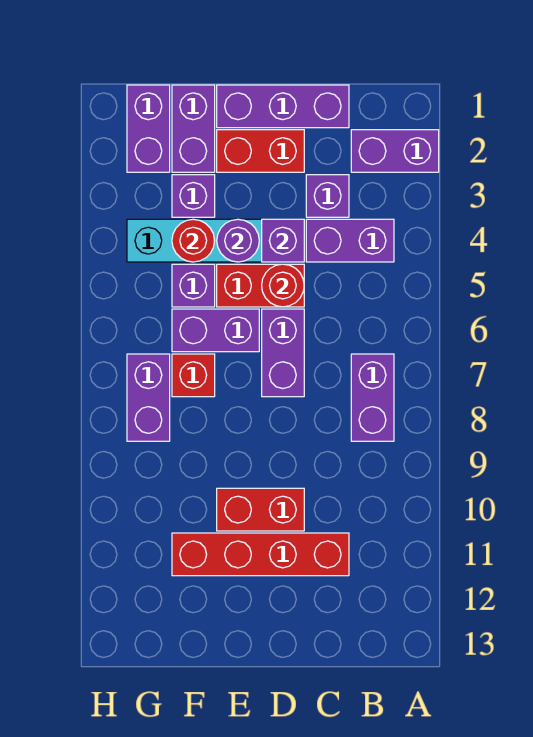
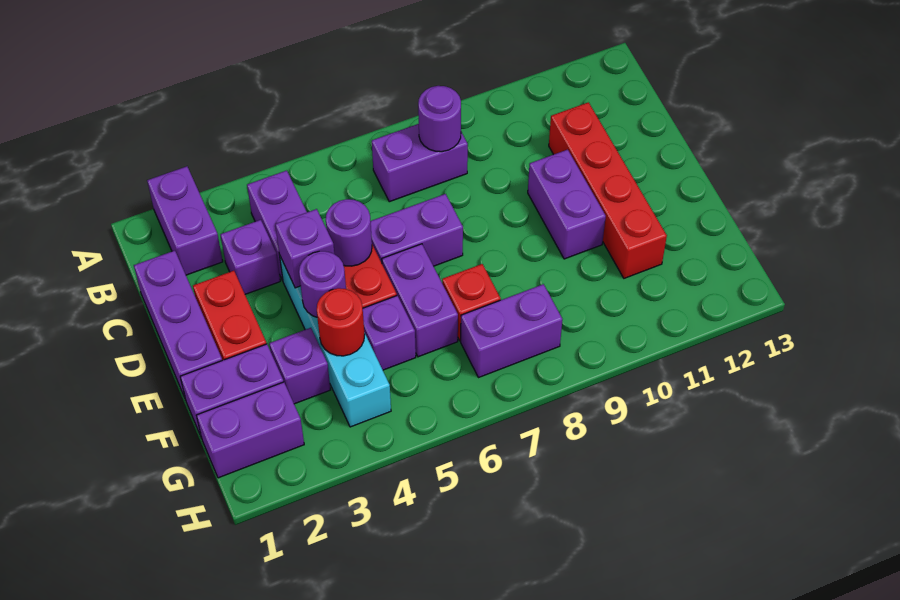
none -> purple 1x1 round brick [418,86,461,152]
red 1x1 round brick [262,264,304,307] -> purple 1x1 round brick [326,199,372,266]
red 1x2 brick [217,488,304,531] -> purple 1x2 brick [528,150,606,259]

